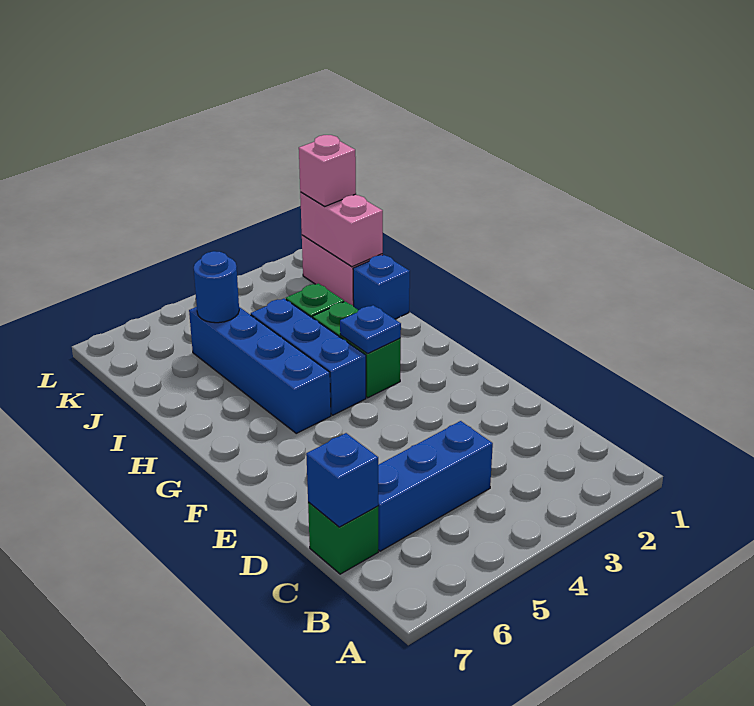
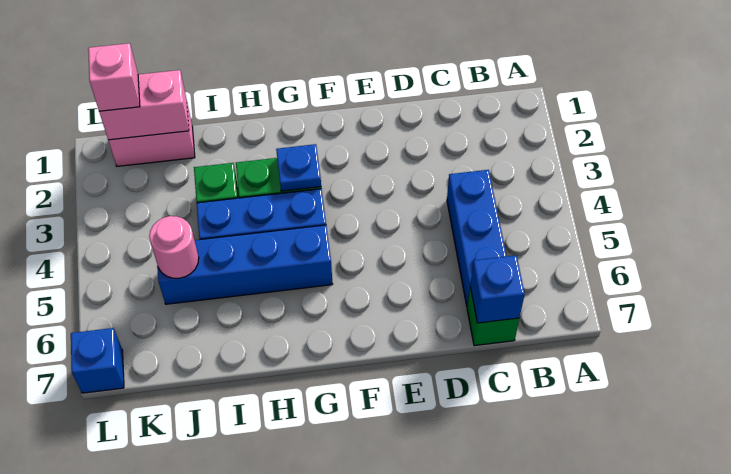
blue 1x1 brick [353,255,410,319] -> blue 1x1 brick moved to [71,328,124,393]
blue 1x1 round brick [194,251,239,323] -> pink 1x1 round brick [149,216,199,278]

